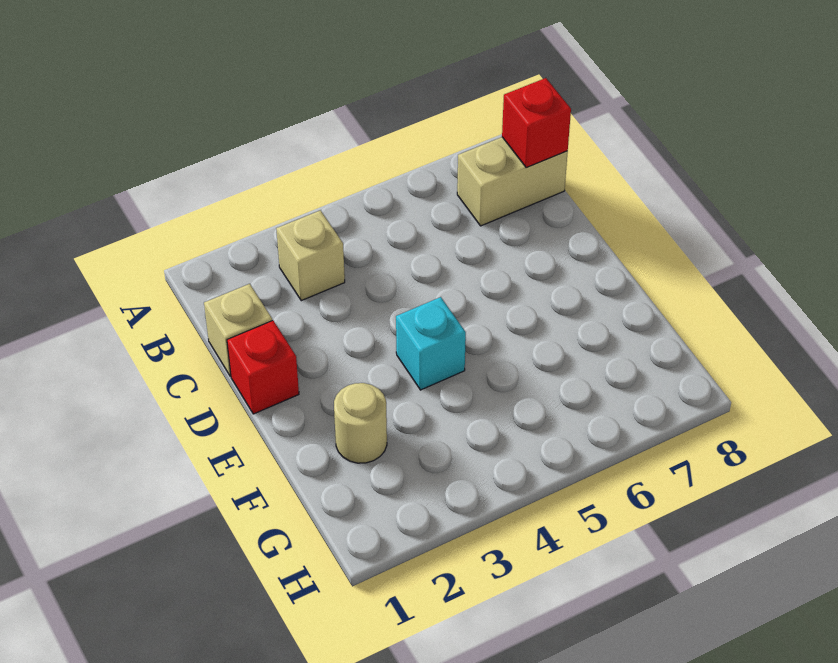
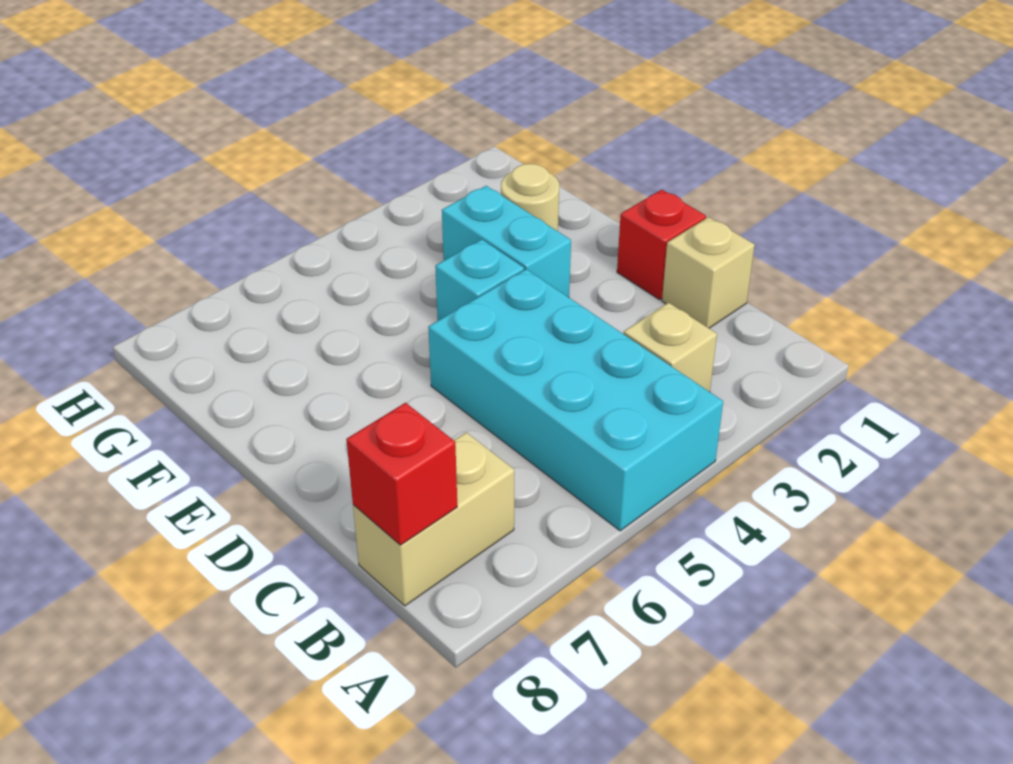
none -> cyan 2x4 brick [428,269,723,531]
none -> cyan 1x2 brick [442,186,571,297]

